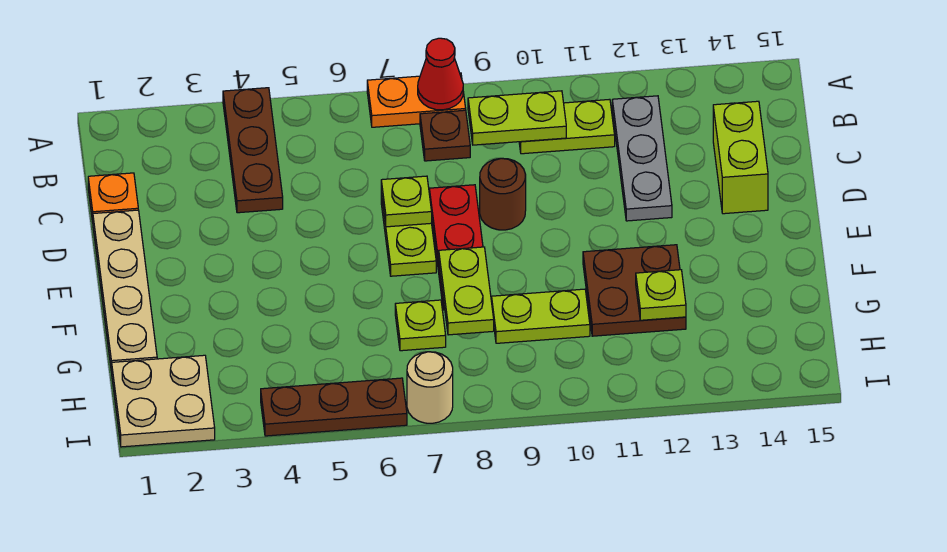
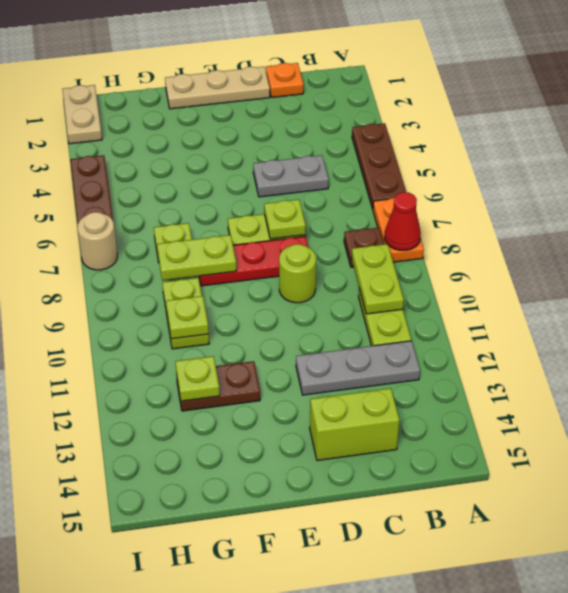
brown 1x3 plate [223,88,283,213] -> brown 1x3 plate turned to [352,123,406,209]
none -> grey 1x2 plate [253,155,329,197]
tan 1x4 plate [93,210,157,372] -> tan 1x3 plate [165,67,270,109]
brown 1x1 round brick [480,158,526,230] -> lime 1x1 round brick [279,244,316,303]
brown 2x2 plate [583,245,686,336] -> brown 1x2 plate [176,361,260,411]
none -> lime 1x1 plate [166,296,209,339]
tan 2x2 plate [112,355,215,447] -> tan 1x2 plate [62,85,102,144]

